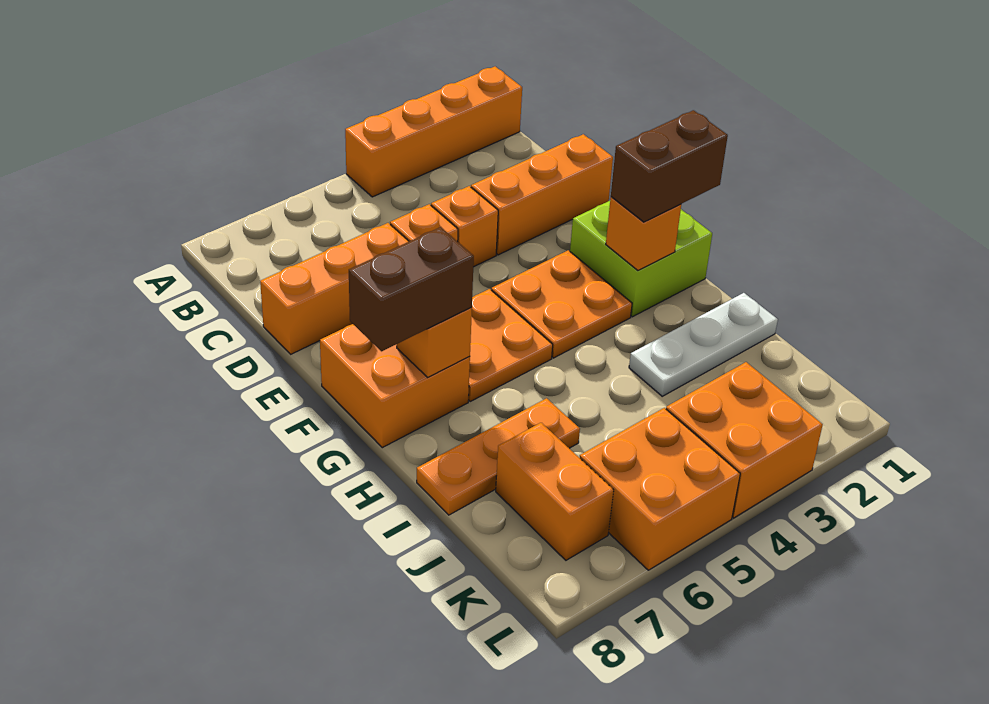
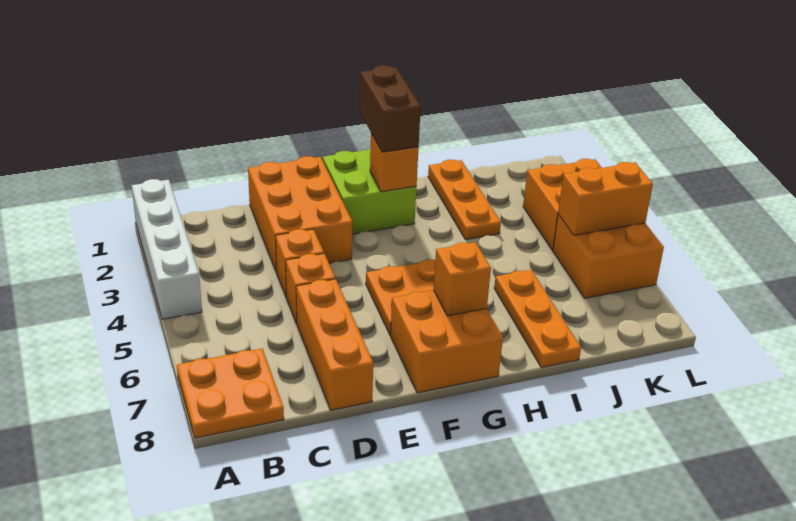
orange 1x4 brick [345,67,522,197] -> white 1x4 brick [132,179,202,319]
orange 1x3 brick [471,134,613,255] -> orange 2x3 brick [248,156,352,272]
orange 2x2 plate [491,250,632,358] -> orange 2x2 plate moved to [177,348,284,438]
brown 1x2 brick [349,227,474,351] -> none
white 1x3 plate [629,293,778,396] -> orange 1x3 plate [428,160,501,240]
orange 1x2 brick [496,423,614,560] -> orange 1x2 brick moved to [558,162,653,235]

